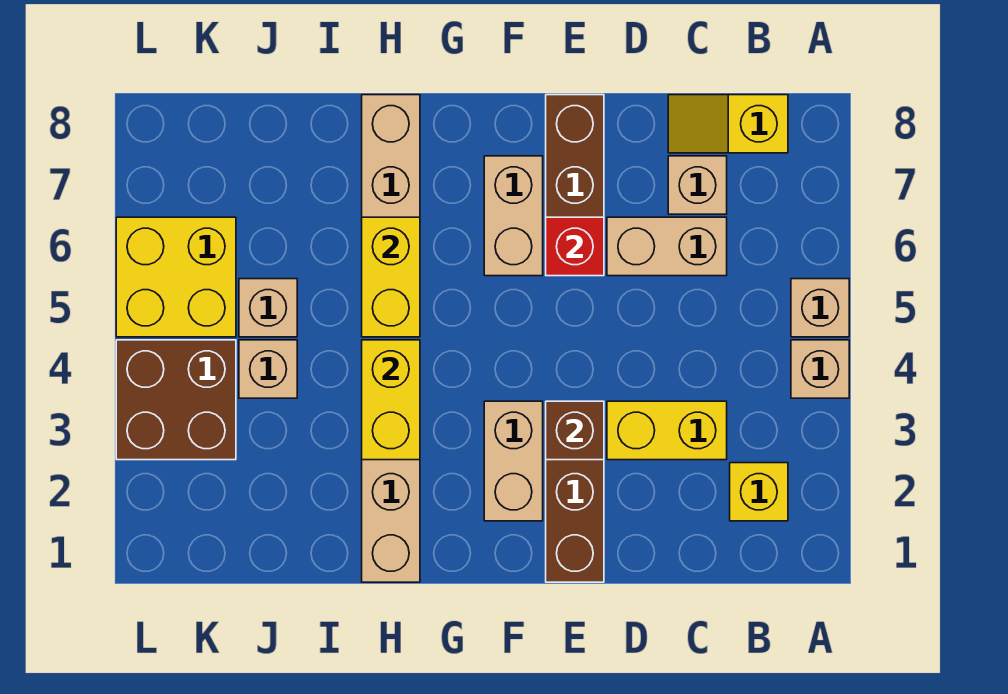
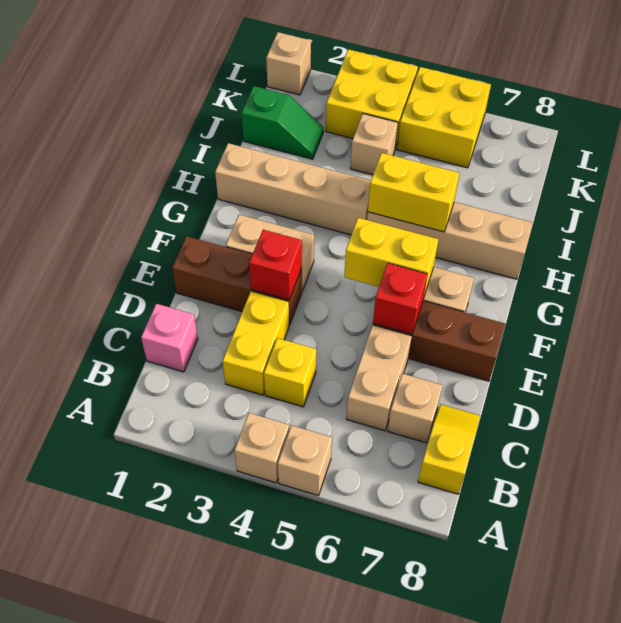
yellow 1x1 brick [730,463,788,521] -> yellow 1x1 brick moved to [264,338,316,407]
none -> pink 1x1 brick [141,304,198,372]
brown 1x1 brick [546,401,604,460] -> red 1x1 brick [249,230,302,300]
yellow 1x2 brick [362,340,420,460] -> yellow 1x2 brick moved to [344,218,439,296]
none -> green 1x2 slope [242,86,324,159]
tan 1x1 brick [239,279,297,337] -> tan 1x1 brick moved to [266,32,311,95]
brown 2x2 brick [116,340,236,460] -> yellow 2x2 brick [326,49,418,149]

